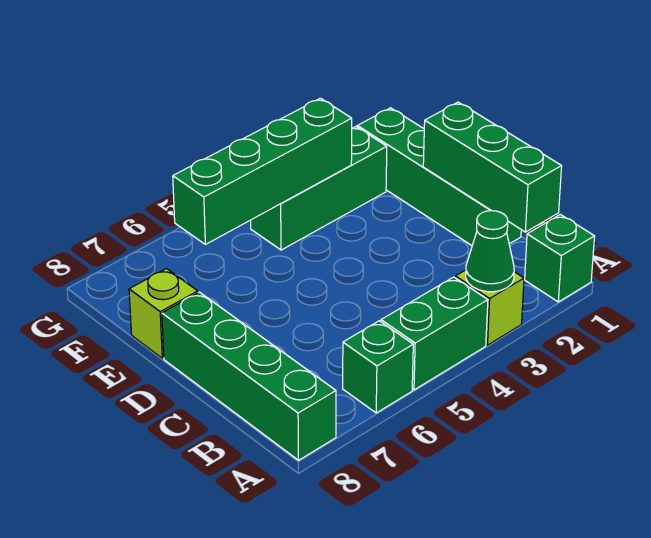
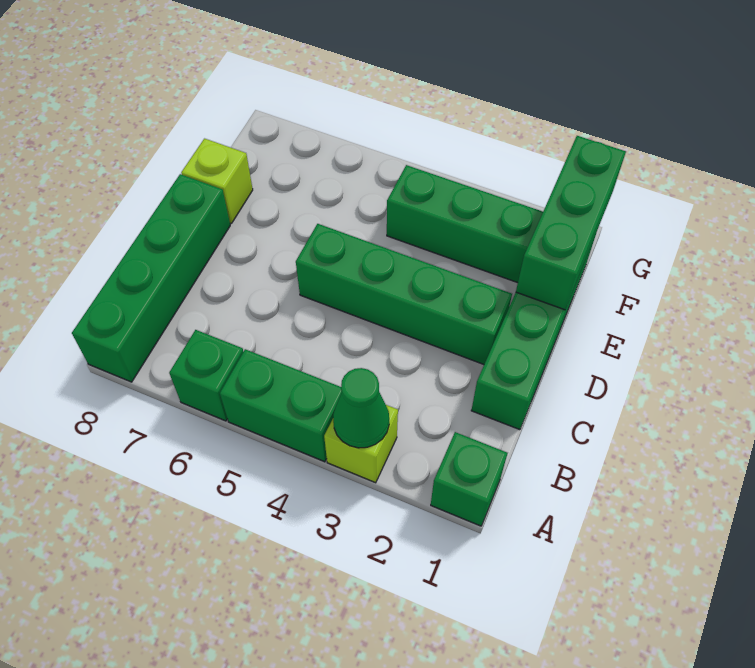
green 1x3 brick [423,102,562,232] -> green 1x3 brick moved to [516,136,626,310]
green 1x4 brick [173,98,352,244] -> green 1x4 brick moved to [296,224,512,365]

